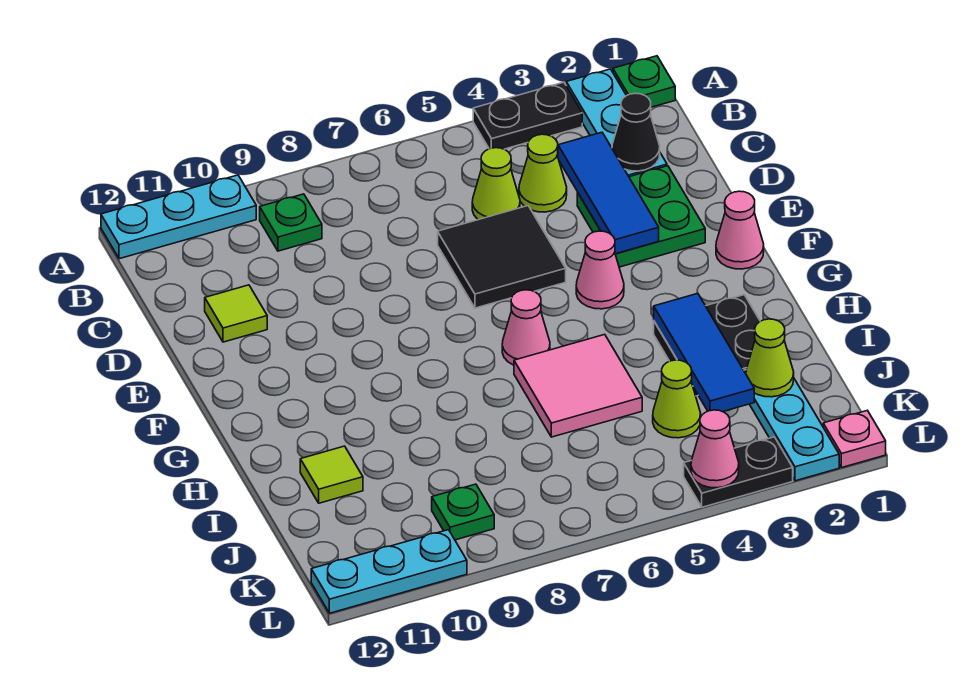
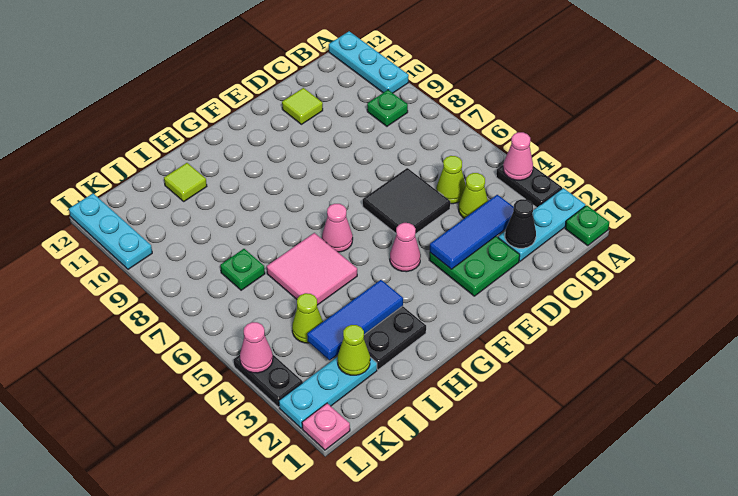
pink 1x1 cone [716,191,764,269] -> pink 1x1 cone moved to [503,132,533,180]
green 1x1 plate [432,484,494,540] -> green 1x1 plate moved to [220,249,265,290]

